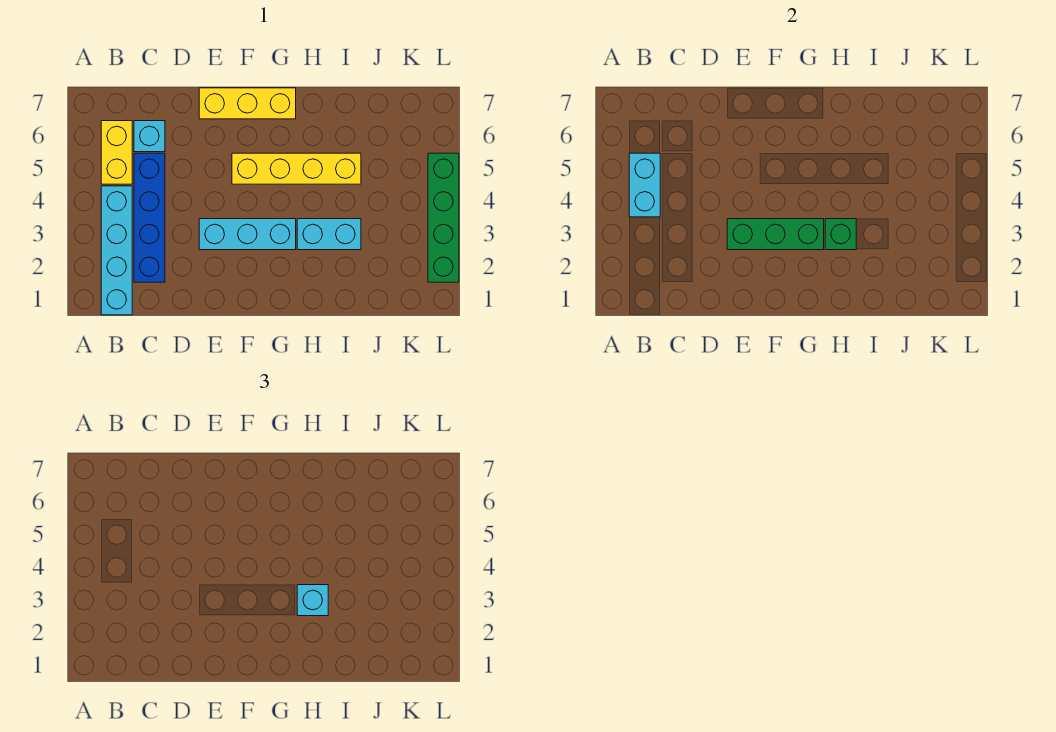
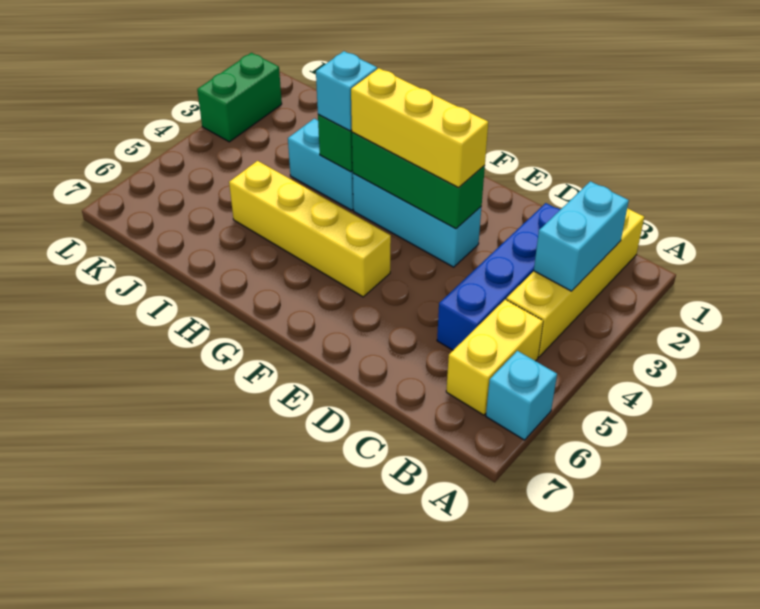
cyan 1x4 brick [101,186,132,315] -> yellow 1x4 brick [506,208,644,357]
cyan 1x2 brick [629,153,660,217] -> cyan 1x2 brick moved to [534,181,629,291]
cyan 1x1 brick [134,121,165,152] -> cyan 1x1 brick moved to [486,351,557,440]
yellow 1x3 brick [199,88,296,119] -> yellow 1x3 brick moved to [351,68,488,188]
green 1x4 brick [428,153,459,282] -> green 1x2 brick [197,53,282,142]

